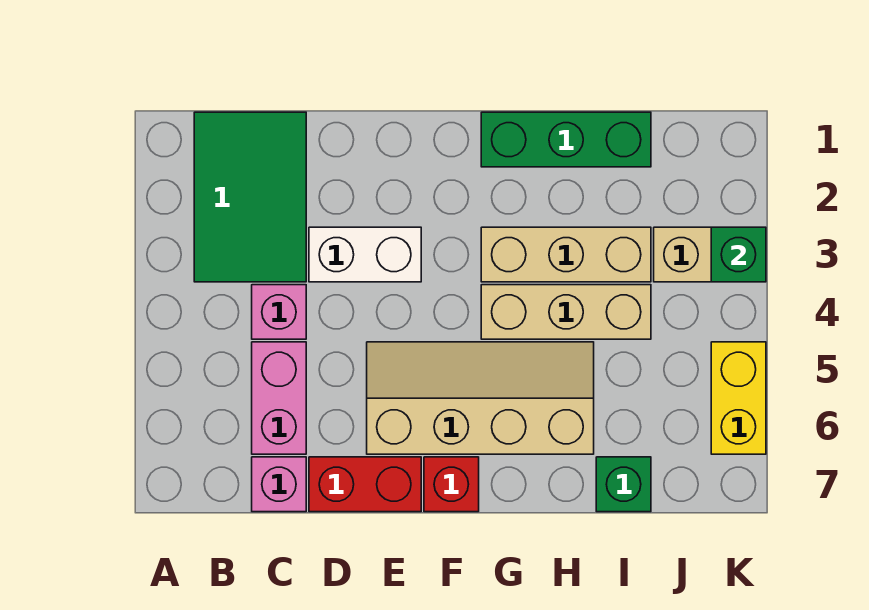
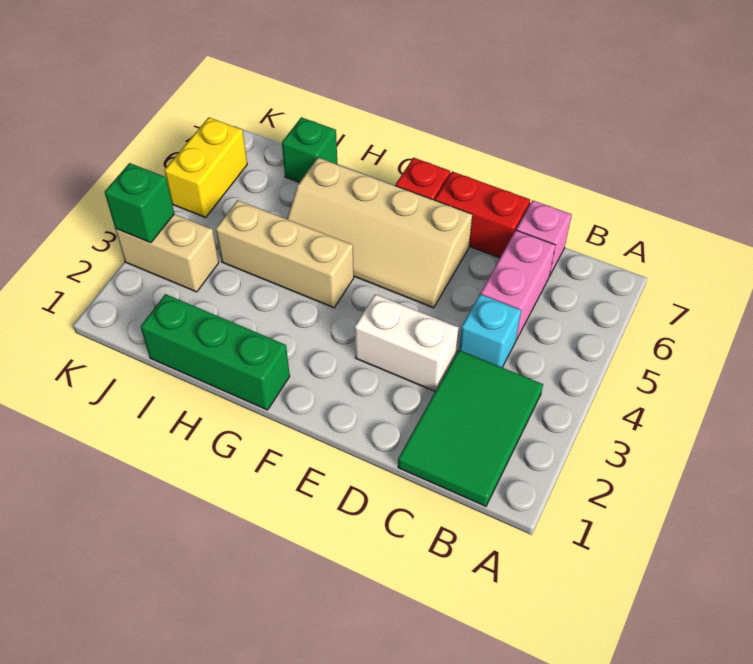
pink 1x1 brick [252,285,306,339] -> cyan 1x1 brick [459,294,521,367]
tan 1x3 brick [481,227,651,282] -> none

